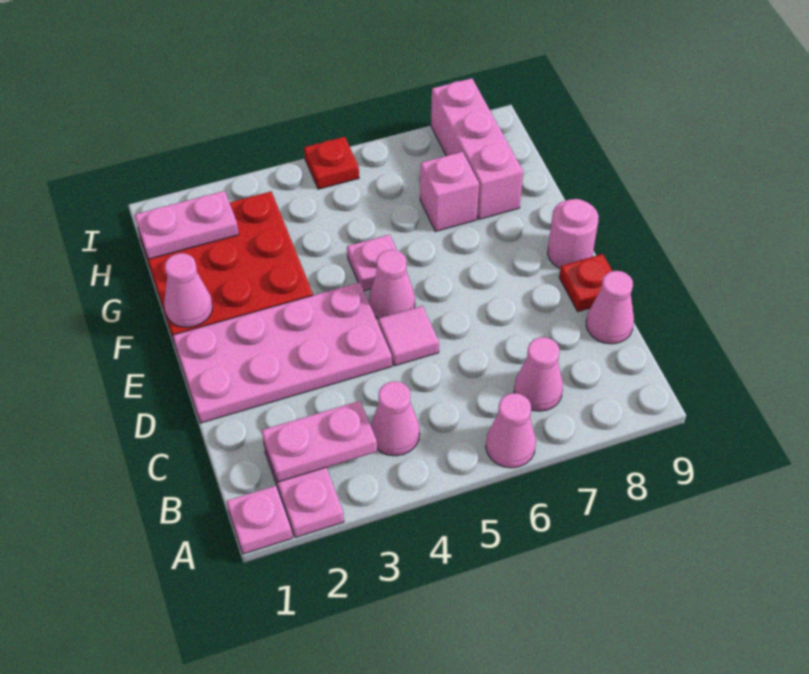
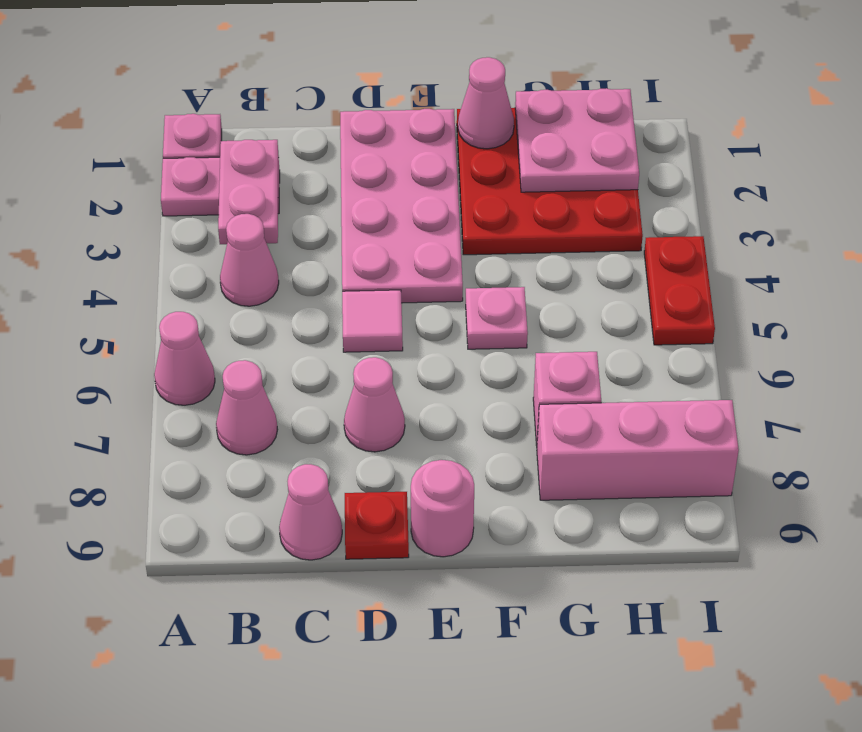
pink 1x1 cone [369,250,415,319] -> pink 1x1 cone moved to [344,357,405,452]
pink 1x2 plate [135,191,239,259] -> pink 2x2 plate [515,88,639,192]
red 1x1 plate [304,137,359,189] -> red 1x2 plate [644,236,715,345]

